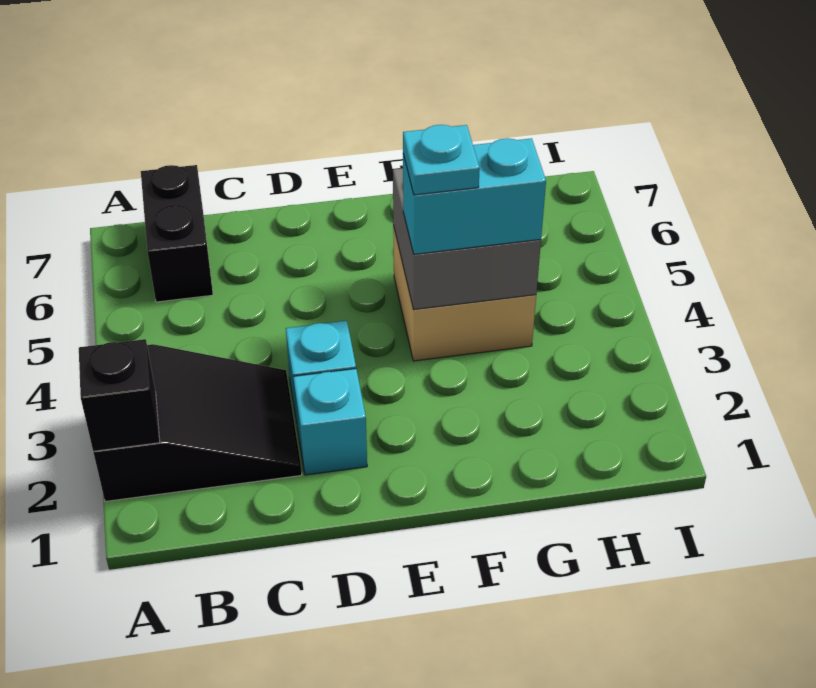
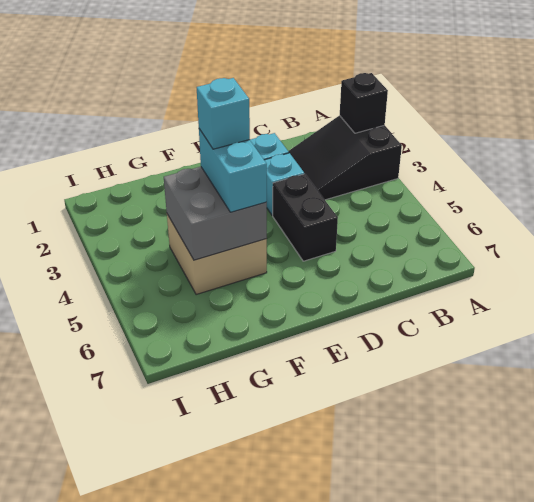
black 1x2 brick [141,165,213,302] -> black 1x2 brick moved to [273,174,338,261]
cyan 1x2 brick [403,138,546,254] -> cyan 1x2 brick turned to [199,129,267,212]
cyan 1x1 plate [403,125,480,195] -> cyan 1x1 brick [197,78,250,149]

